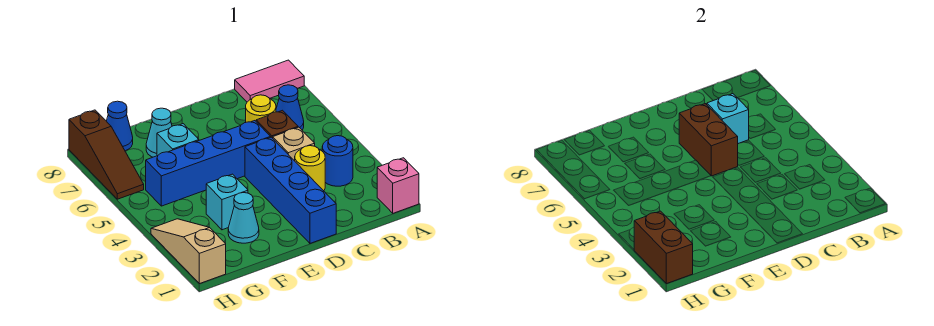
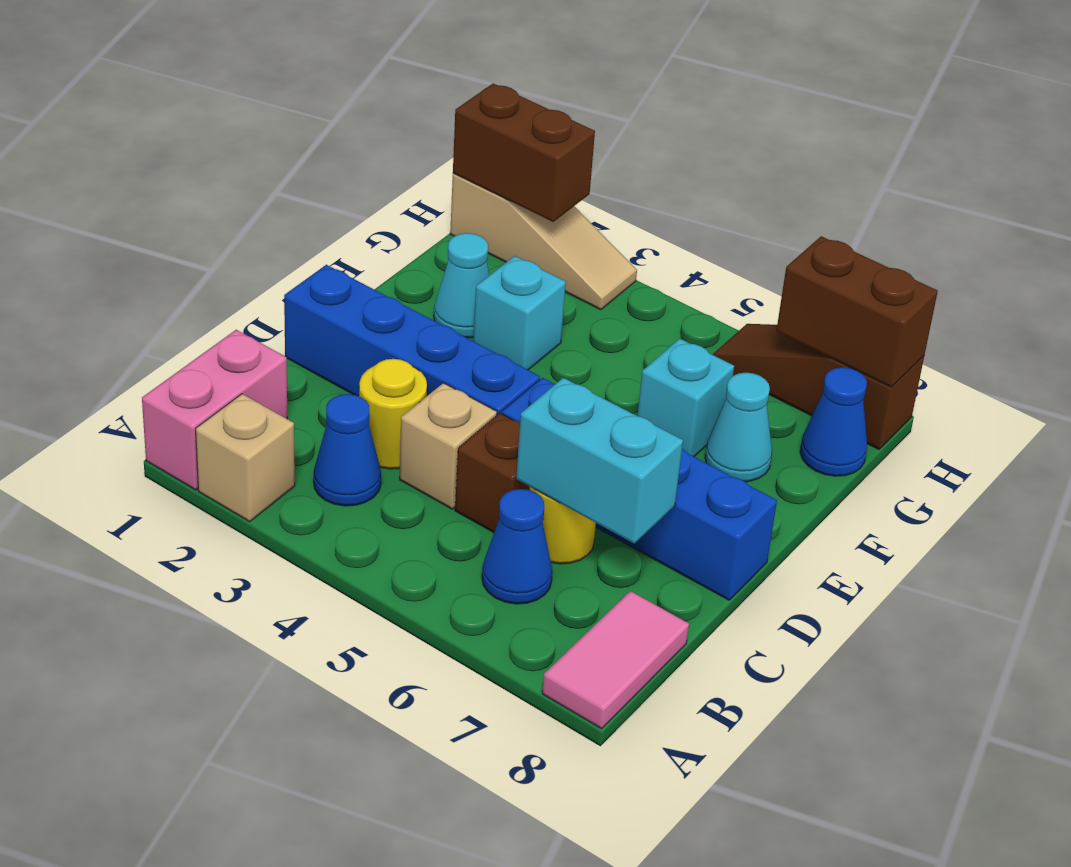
pink 1x1 brick [377,158,419,213] -> pink 1x2 brick [142,330,287,490]
none -> tan 1x1 brick [196,394,295,522]
blue 1x1 round brick [322,136,353,186] -> blue 1x1 cone [314,394,381,506]
cyan 1x1 brick [707,94,749,144] -> cyan 1x2 brick [516,378,683,543]
blue 1x4 brick [146,121,271,206] -> blue 1x4 brick turned to [502,378,777,600]
brown 1x2 brick [679,104,738,176] -> brown 1x2 brick moved to [776,236,938,387]

